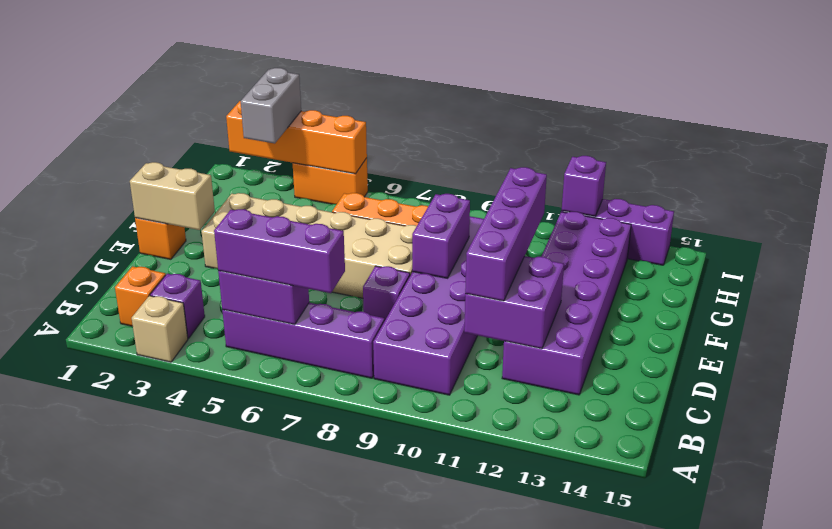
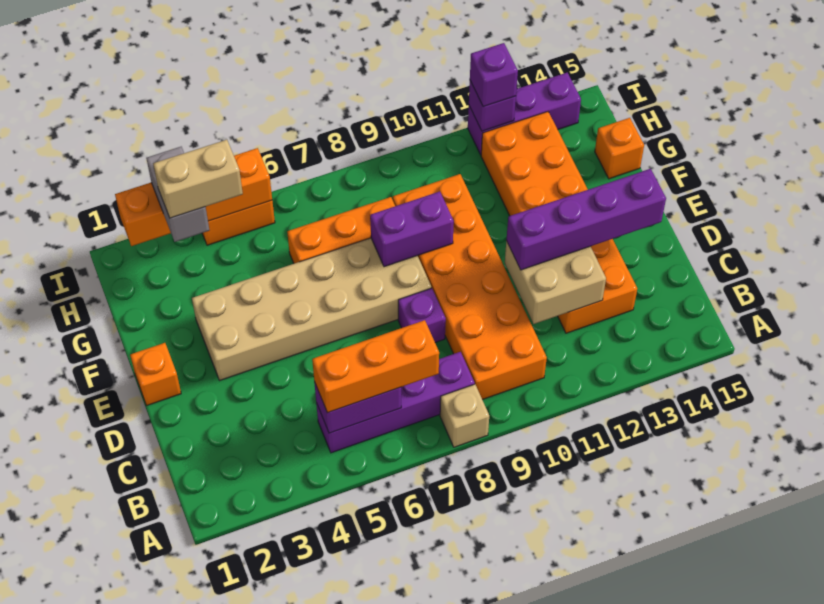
tan 1x1 brick [132,296,188,362] -> tan 1x1 brick moved to [440,384,489,447]
orange 1x1 brick [115,266,166,326] -> orange 1x1 brick moved to [595,118,644,179]
purple 1x1 brick [150,274,205,338] -> purple 1x1 brick moved to [470,43,518,107]
purple 1x3 brick [214,209,345,293] -> orange 1x3 brick [312,320,439,413]
purple 2x6 brick [373,216,484,395] -> orange 2x6 brick [393,174,547,400]
purple 2x2 brick [464,256,564,349] -> tan 2x2 brick [505,241,606,324]
purple 1x4 brick [465,167,547,301] -> purple 1x4 brick turned to [506,169,666,270]
purple 2x6 brick [502,212,631,395] -> orange 2x6 brick [481,112,637,333]
tan 1x2 brick [130,162,215,230] -> tan 1x2 brick moved to [153,140,243,218]
purple 1x2 brick [412,194,470,278] -> purple 1x2 brick turned to [370,191,454,267]

